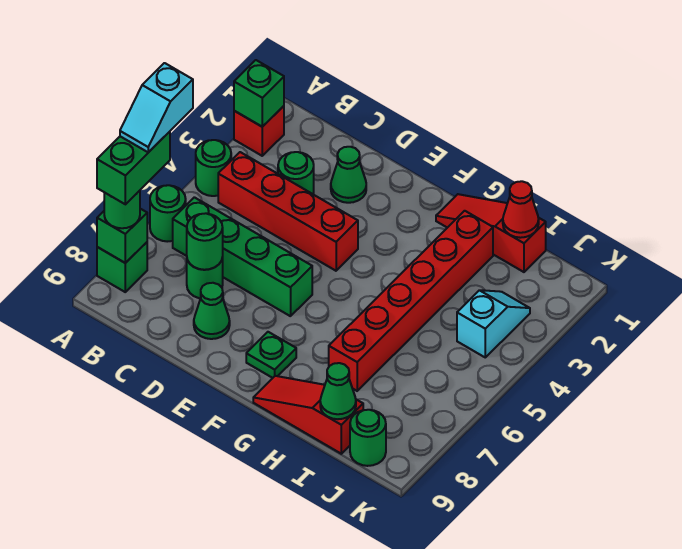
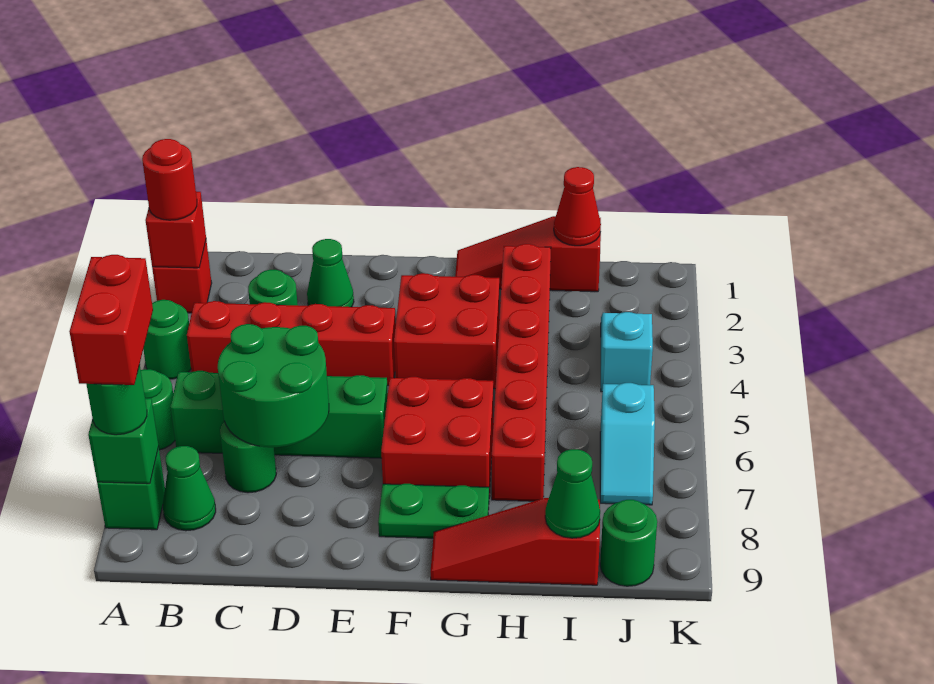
green 1x1 brick [234,60,284,127] -> red 1x1 brick [145,191,206,268]
none -> red 1x1 round brick [142,139,197,220]
cyan 1x2 slope [120,63,193,152] -> cyan 1x2 slope moved to [600,383,655,505]
green 1x2 brick [97,132,170,204] -> red 1x2 brick [69,255,153,385]
green 1x1 round brick [187,213,223,270] -> green 2x2 round brick [218,324,329,447]
green 1x1 cone [194,283,230,339] -> green 1x1 cone moved to [163,446,216,531]
none -> red 2x2 brick [394,273,499,389]
none -> red 2x2 brick [381,377,493,493]
green 1x1 plate [246,332,296,378] -> green 1x2 plate [378,484,489,538]

